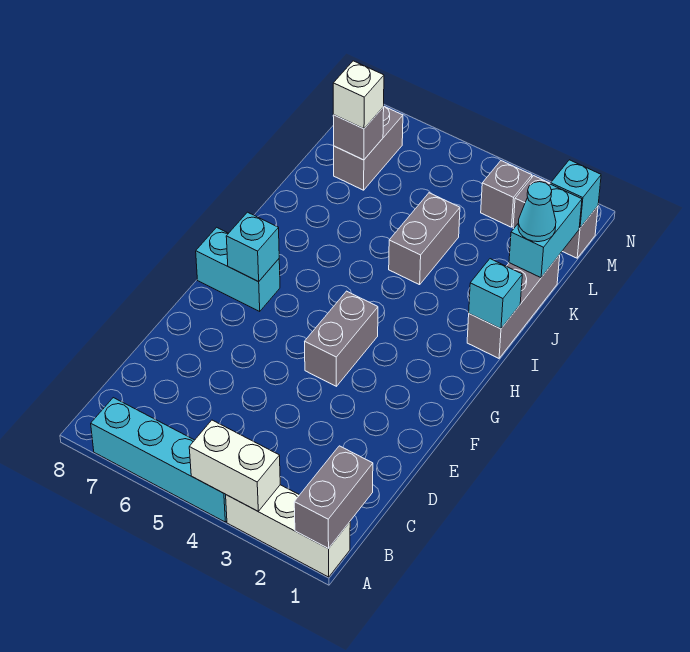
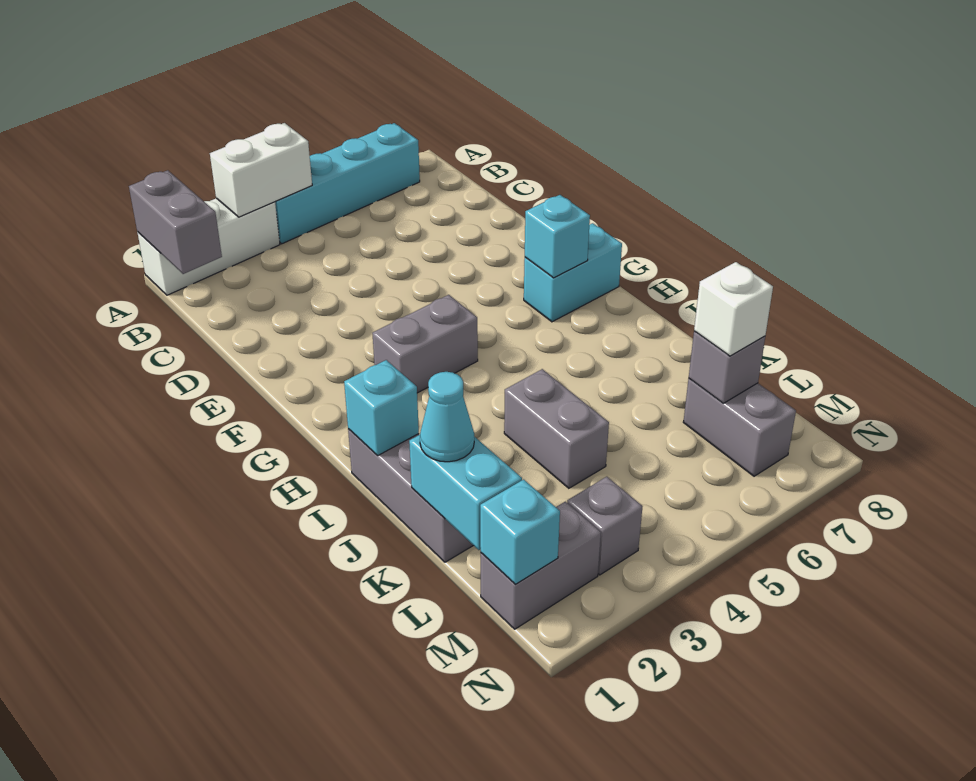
grey 1x2 brick [305,291,378,386] -> grey 1x2 brick turned to [372,295,478,393]

